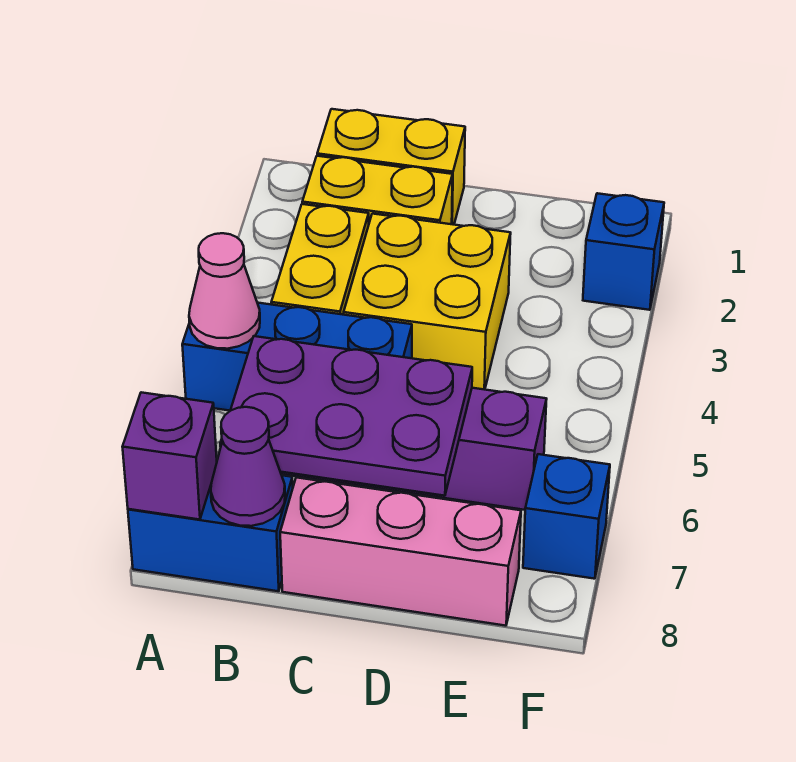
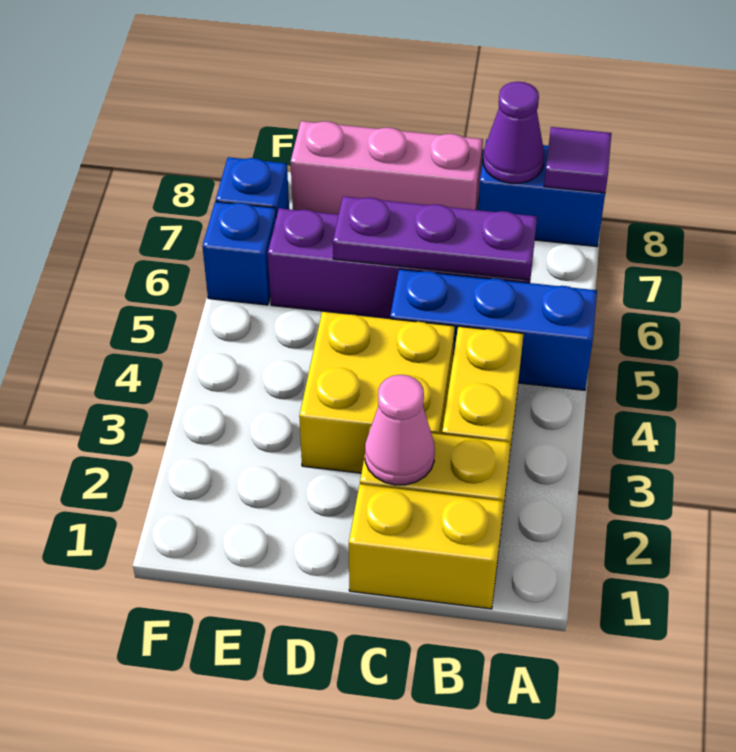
pink 1x1 cone [189,233,260,349] -> pink 1x1 cone moved to [365,375,435,485]
purple 1x1 brick [123,392,217,520] -> purple 1x1 tile [544,127,611,193]
purple 2x3 plate [220,336,472,496] -> purple 1x3 plate [333,196,537,280]
blue 1x1 brick [583,193,664,310] -> blue 1x1 brick moved to [202,202,276,305]

